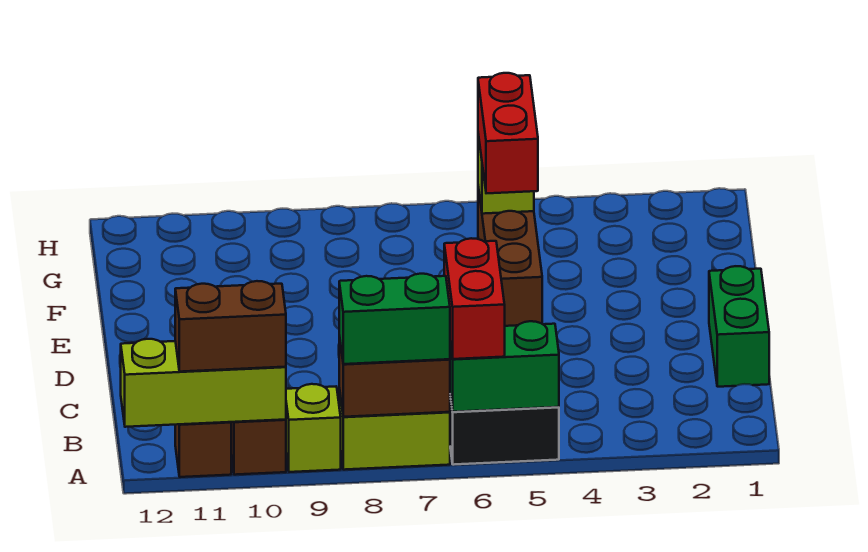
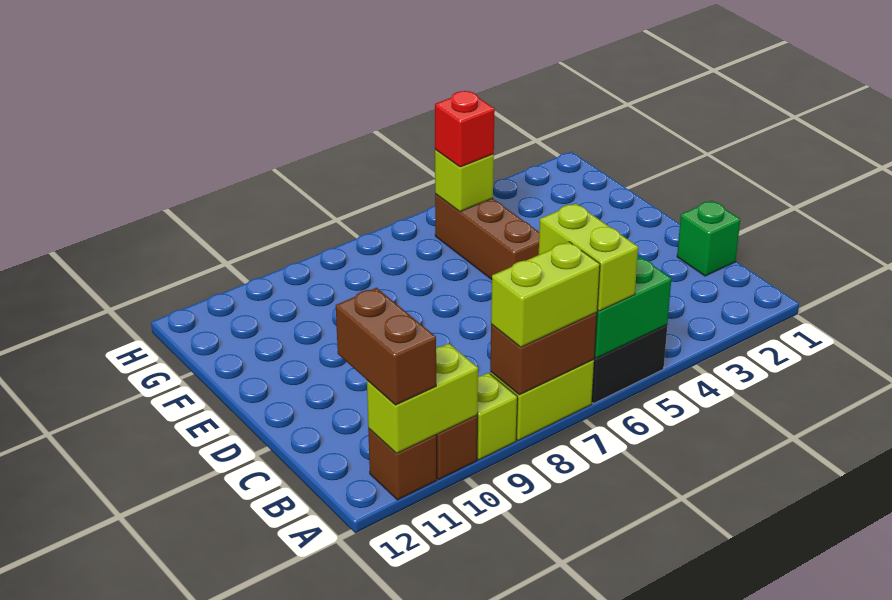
red 1x2 brick [444,238,505,359] -> lime 1x2 brick [539,204,638,311]
green 1x2 brick [339,274,450,364] -> lime 1x2 brick [491,242,600,347]
lime 1x3 brick [121,339,286,427] -> lime 1x2 brick [367,344,478,453]
brown 1x2 brick [175,281,286,372] -> brown 1x2 brick turned to [336,288,436,405]
green 1x2 brick [709,266,769,387] -> green 1x1 brick [677,201,740,276]
red 1x2 brick [478,73,538,193] -> red 1x1 brick [435,91,495,167]

